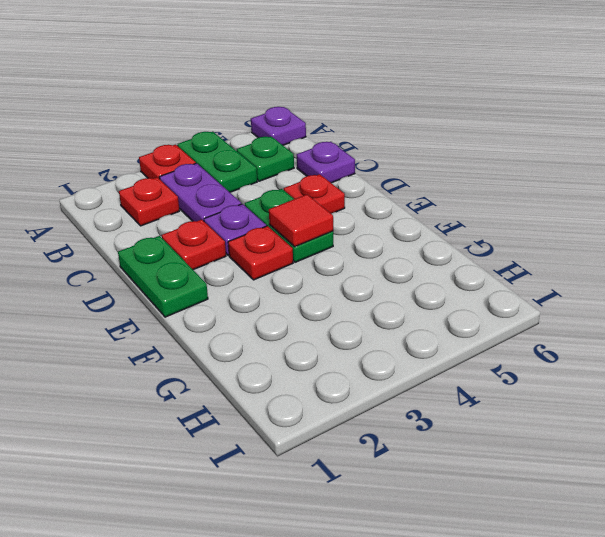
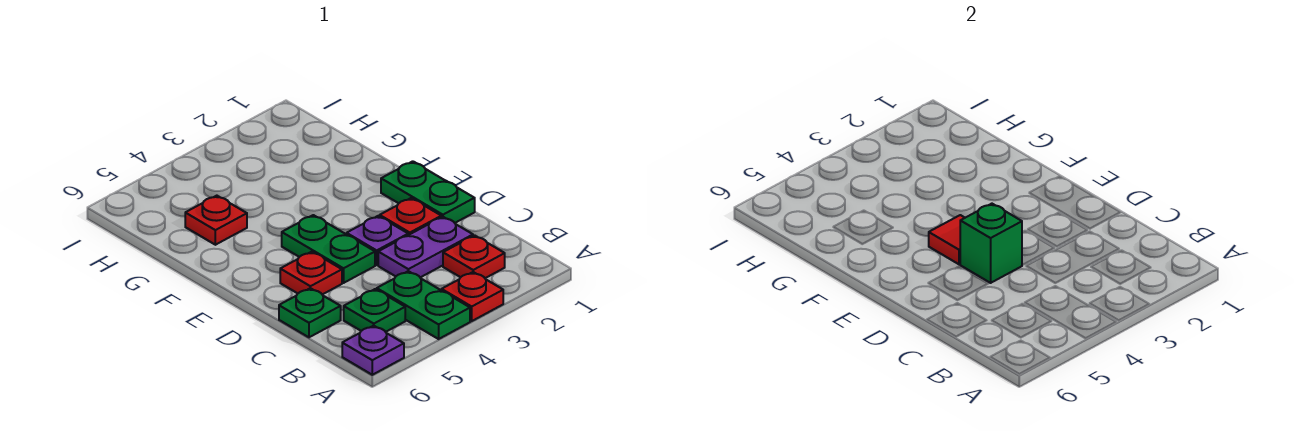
purple 1x2 plate [159,163,241,221] -> purple 1x2 plate turned to [378,217,473,277]
purple 1x1 plate [297,142,355,183] -> green 1x1 plate [279,288,341,337]
none -> green 1x1 brick [960,204,1022,283]
red 1x1 plate [228,226,293,280] -> red 1x1 plate moved to [185,196,247,245]

